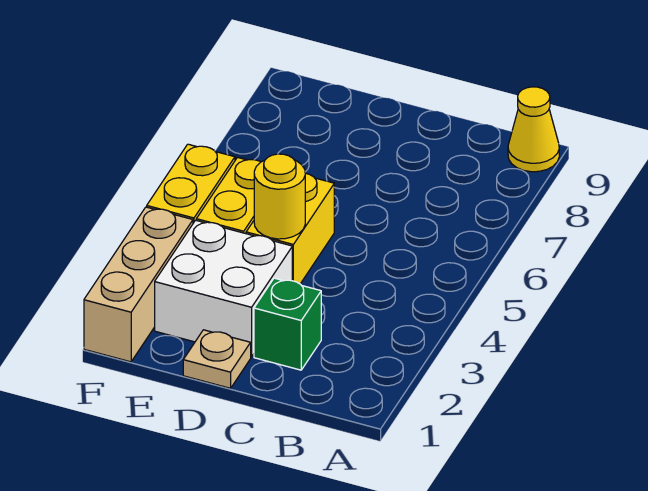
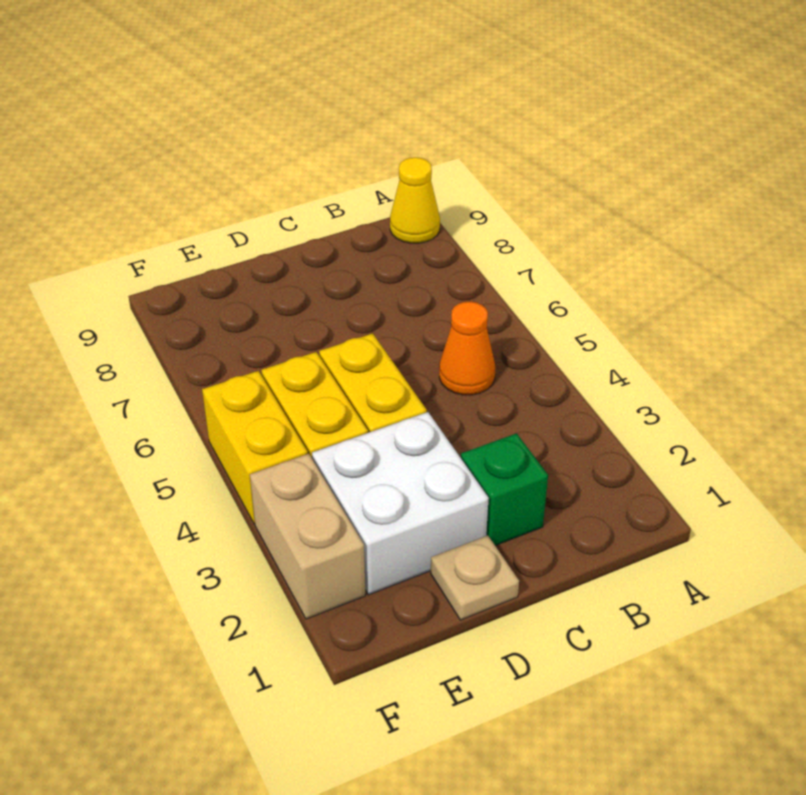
none -> orange 1x1 cone [439,302,495,395]
yellow 1x1 round brick [254,154,305,239] -> none
tan 1x3 brick [84,207,193,362] -> tan 1x2 brick [250,454,365,619]

